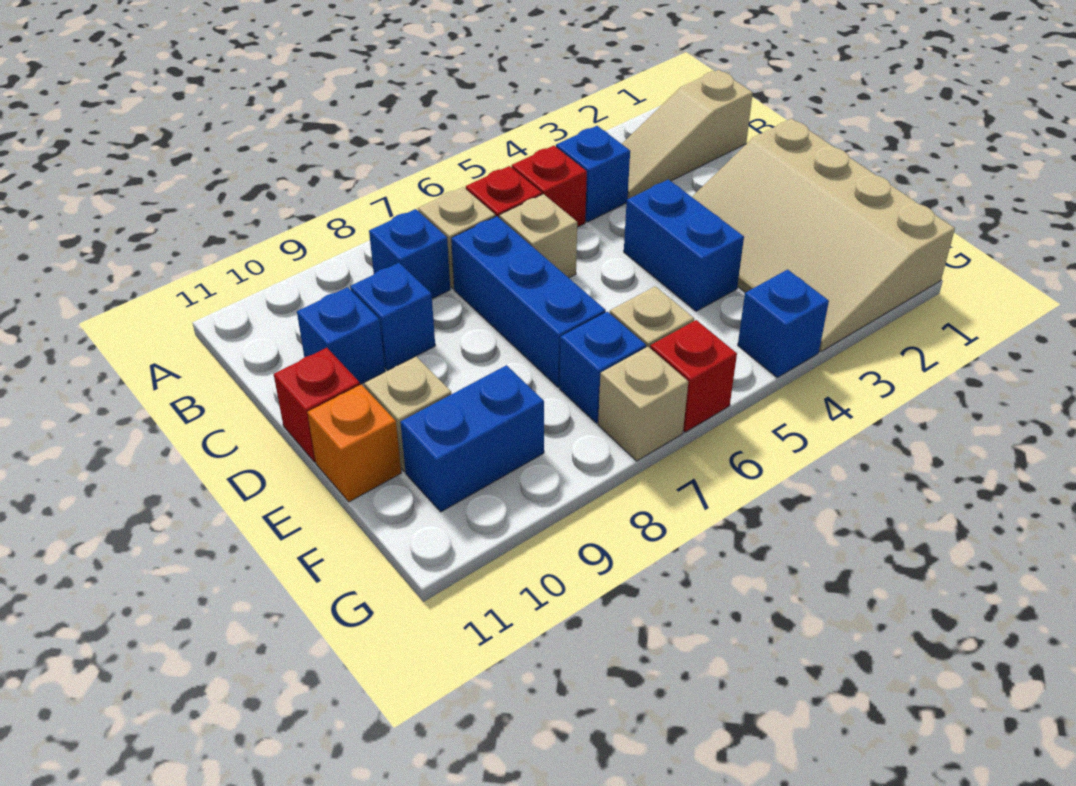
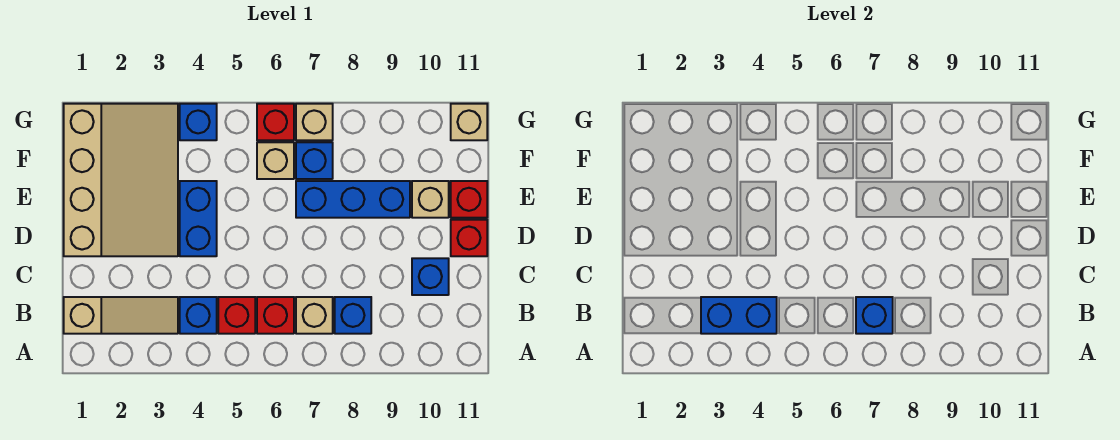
tan 1x1 brick [499,194,577,278] -> tan 1x1 brick moved to [451,104,487,140]
blue 1x3 brick [451,216,606,387] -> blue 1x3 brick turned to [296,181,410,218]
blue 1x1 brick [350,263,435,370] -> blue 1x1 brick moved to [856,297,893,334]
orange 1x1 brick [307,384,401,502] -> red 1x1 brick [451,181,487,218]
blue 1x2 brick [400,365,544,512] -> blue 1x2 brick moved to [701,297,777,334]

